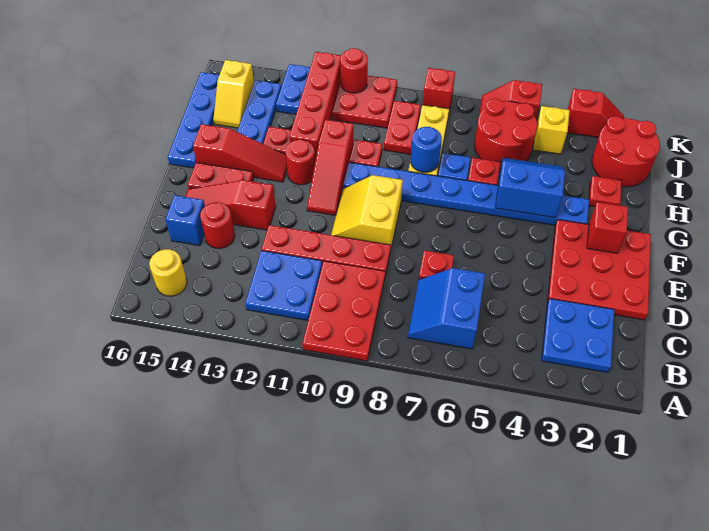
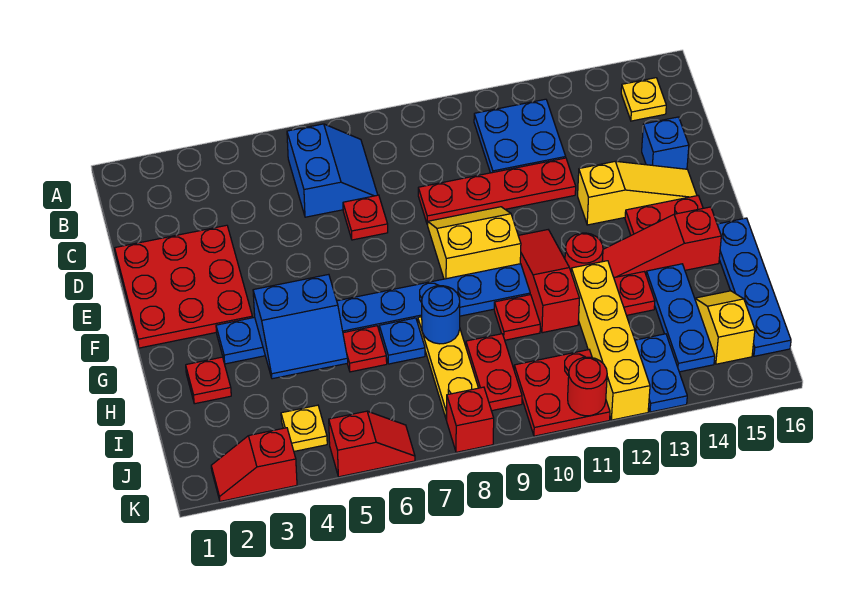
red 2x3 plate [302,261,385,361] -> none
blue 2x2 plate [542,299,614,372] -> none
yellow 1x1 round brick [149,249,187,296] -> yellow 1x1 plate [621,78,666,121]
red 1x1 round brick [200,202,235,249] -> none
yellow 2x2 slope [331,175,403,248] -> yellow 2x2 slope turned to [428,207,521,279]
red 1x3 slope [185,180,276,230] -> yellow 1x3 slope [578,161,697,225]
red 1x1 brick [587,202,628,253] -> none
red 1x4 brick [290,52,341,161] -> yellow 1x4 brick [571,261,650,420]
red 2x2 round brick [592,116,660,187] -> none
red 2x2 round brick [475,99,537,168] -> none
yellow 1x1 brick [533,106,570,154] -> yellow 1x1 plate [281,405,327,451]

